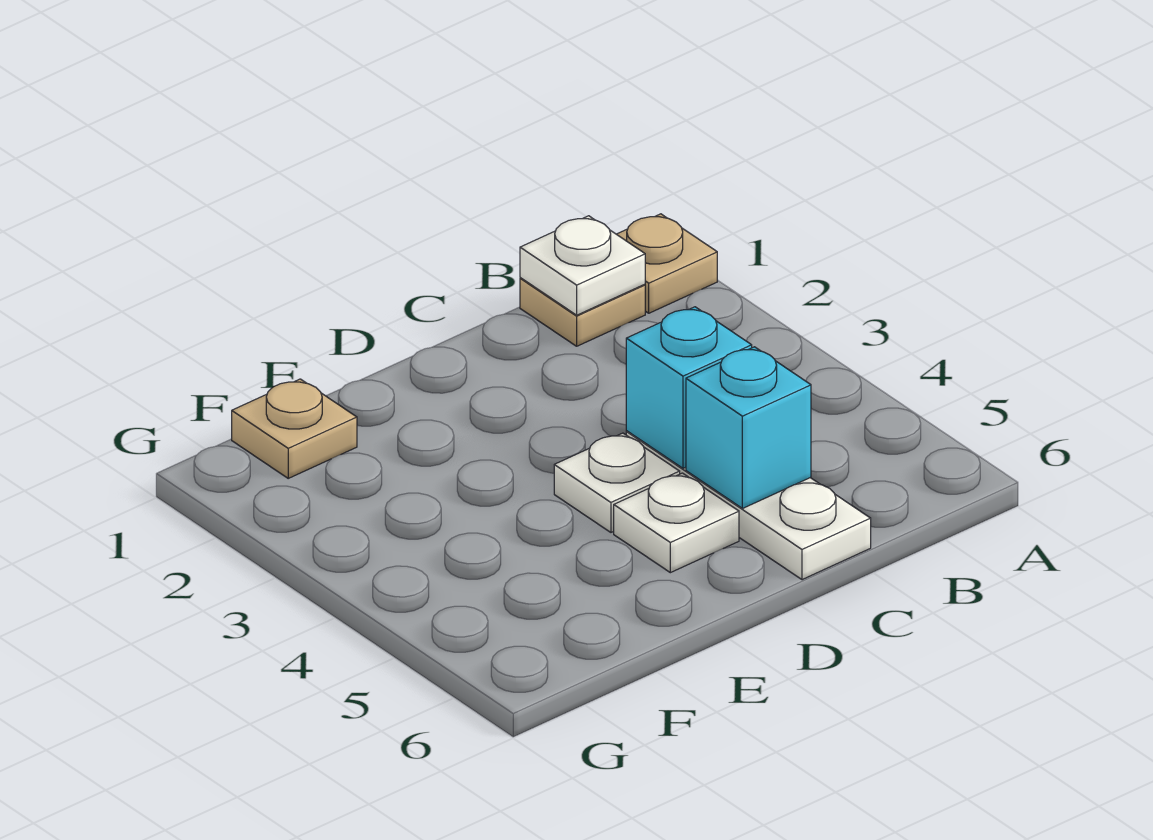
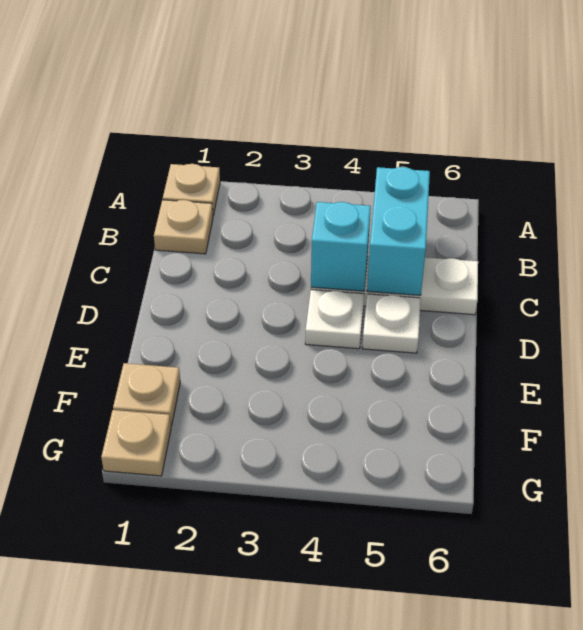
white 1x1 plate [520,216,645,315] -> none
cyan 1x1 brick [686,347,811,508] -> cyan 1x2 brick [367,167,430,295]
none -> tan 1x1 plate [101,410,171,476]

